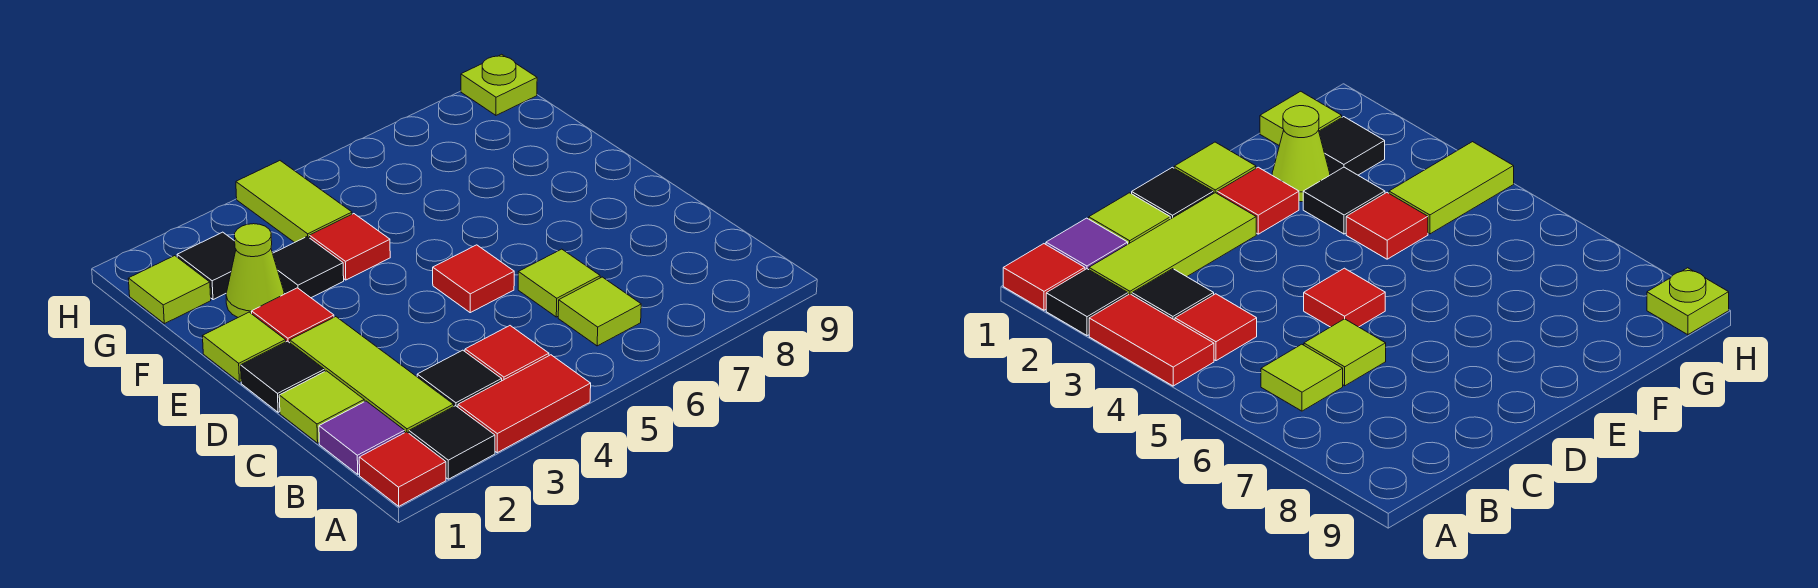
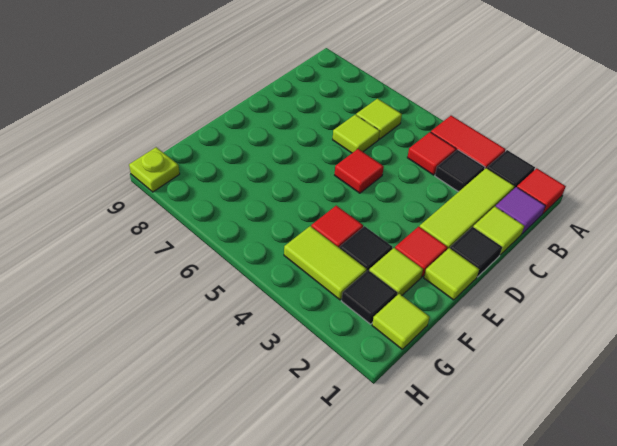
lime 1x1 cone [226,224,284,317] -> lime 1x1 tile [369,248,423,295]
lime 1x2 tile [236,161,352,243] -> lime 1x2 tile turned to [284,226,367,300]

